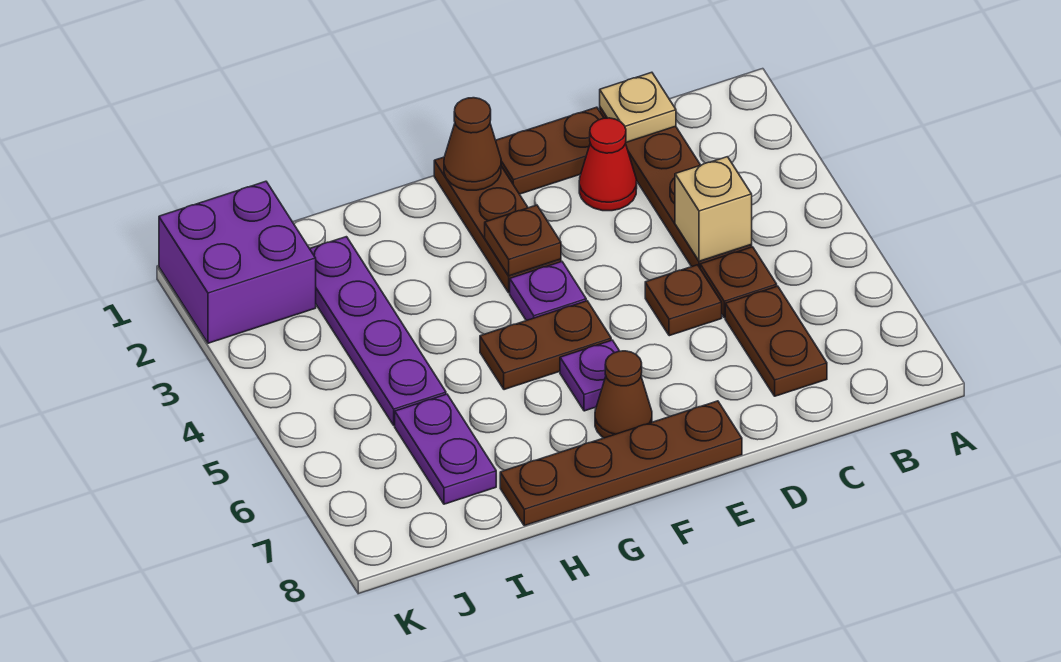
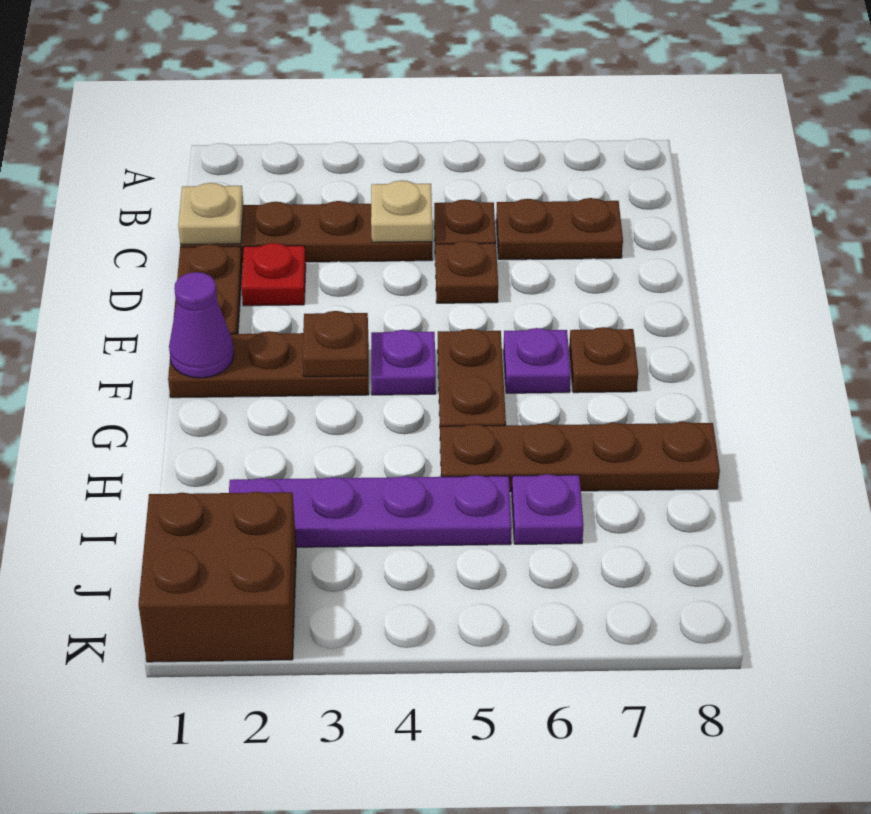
tan 1x1 brick [675,157,752,261] -> tan 1x1 plate [371,181,432,242]
red 1x1 cone [579,118,637,211] -> red 1x1 plate [242,243,306,306]
brown 1x4 plate [500,401,742,526] -> brown 1x4 plate turned to [440,422,720,492]
brown 1x1 cone [444,98,501,190] -> purple 1x1 cone [169,272,234,378]
brown 1x1 cone [595,351,652,438] -> brown 1x1 plate [569,327,638,393]
purple 1x2 plate [395,394,496,504] -> purple 1x1 plate [512,474,584,544]
purple 2x2 brick [159,181,316,343] -> brown 2x2 brick [139,492,296,662]

